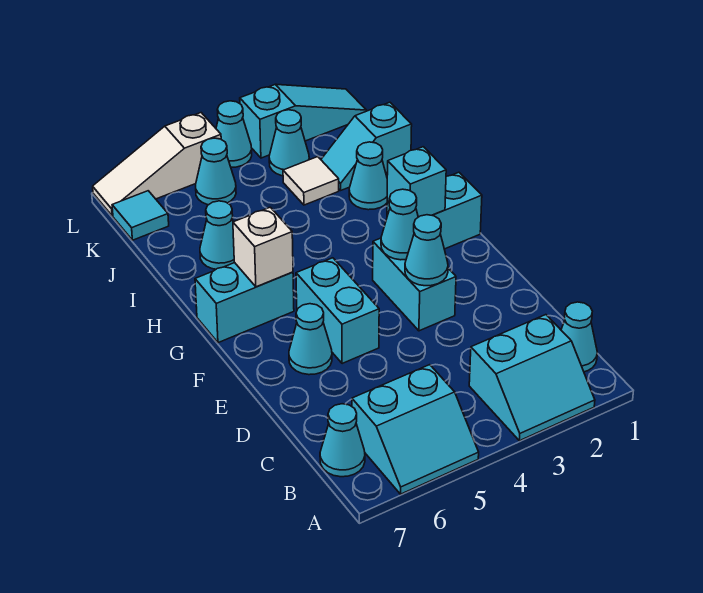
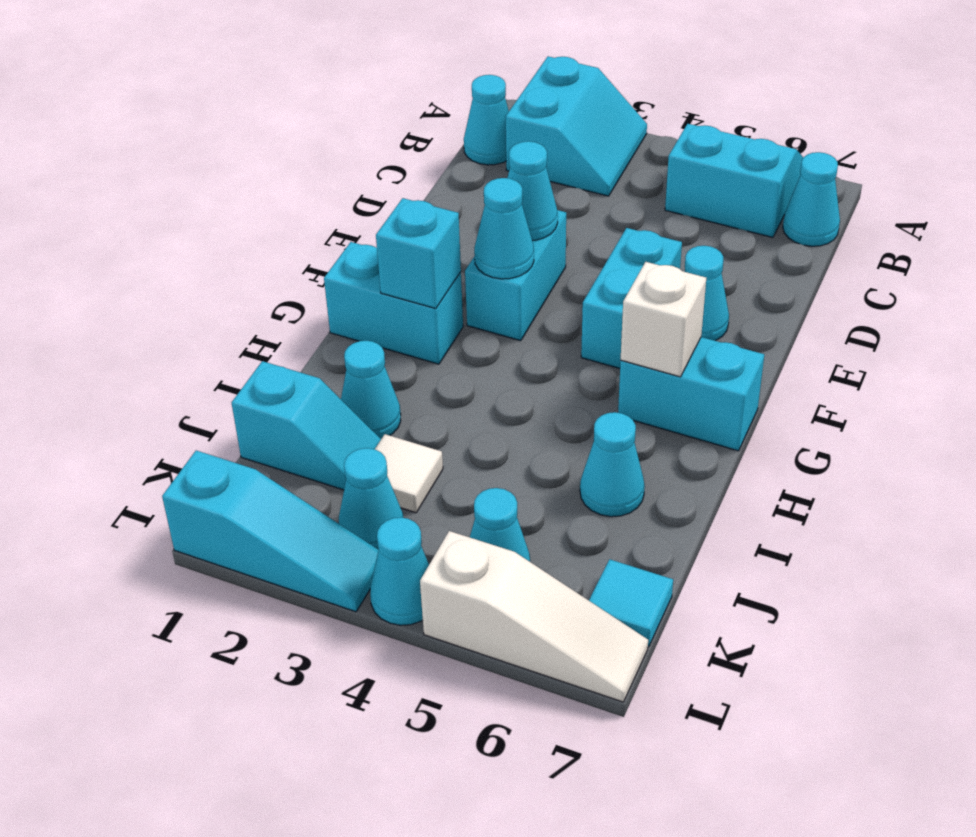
cyan 2x2 slope [469,315,595,441] -> cyan 2x2 slope turned to [506,56,647,196]
cyan 1x3 slope [240,84,367,158] -> cyan 1x3 slope turned to [162,451,379,612]

